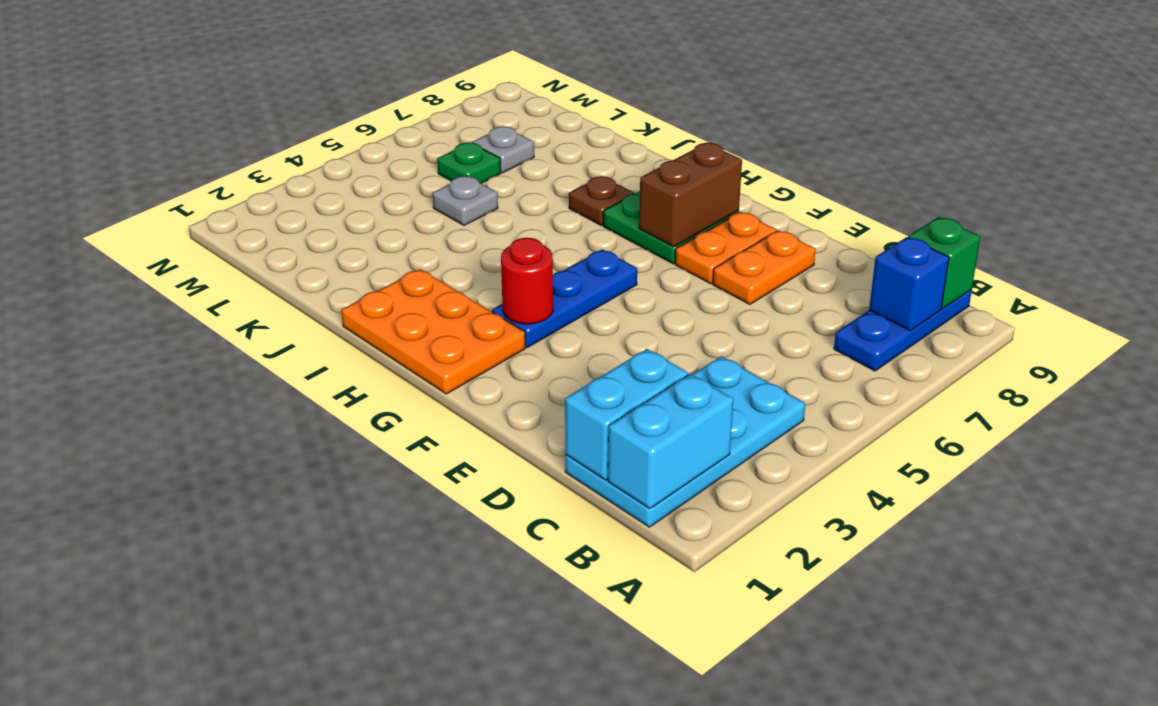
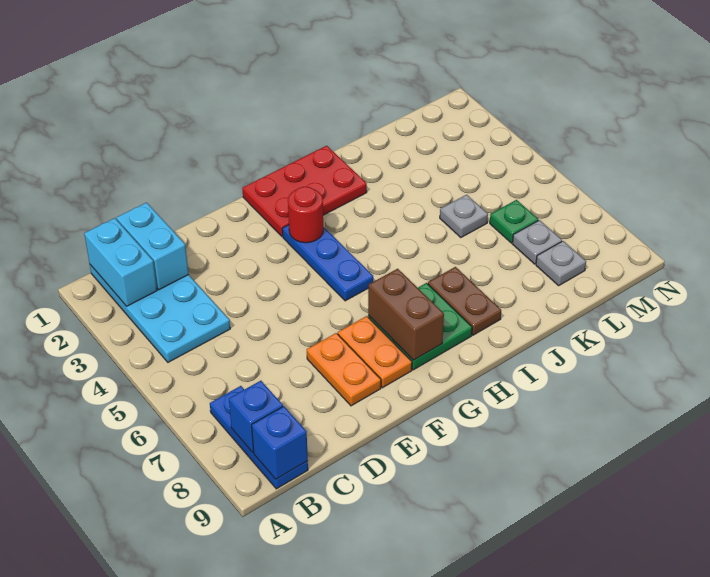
green 1x1 brick [908,217,980,309] -> blue 1x1 brick [252,406,308,479]
orange 2x3 plate [341,269,525,394] -> red 2x3 plate [242,146,367,236]
brown 1x1 plate [569,176,634,226] -> brown 1x2 plate [428,267,501,335]
none -> grey 1x1 plate [536,241,586,286]

